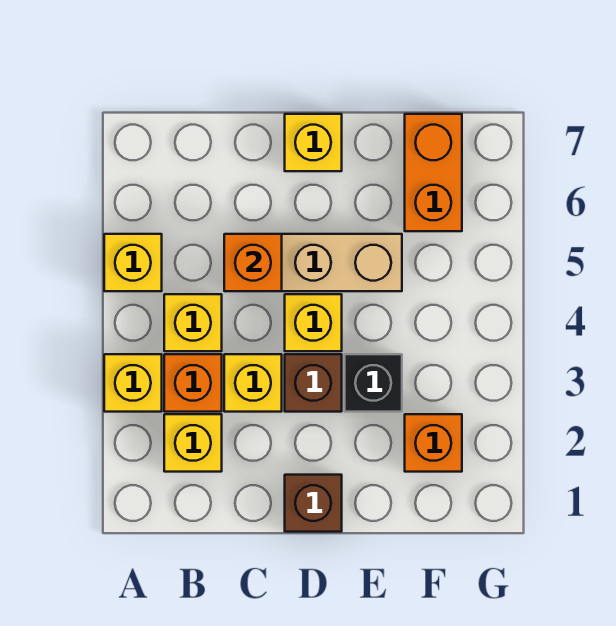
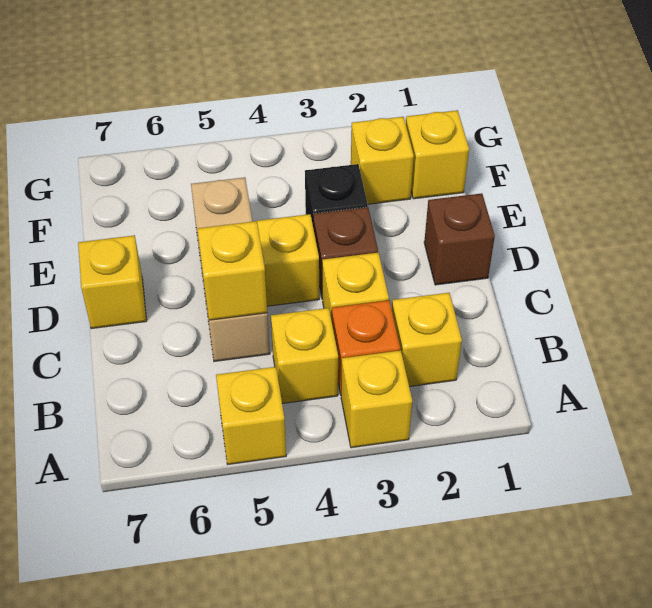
orange 1x1 brick [224,234,282,291] -> yellow 1x1 brick [197,221,267,320]
none -> yellow 1x1 brick [406,110,469,199]
orange 1x1 brick [405,414,462,472] -> yellow 1x1 brick [351,117,414,204]
orange 1x2 brick [405,114,462,231] -> none

